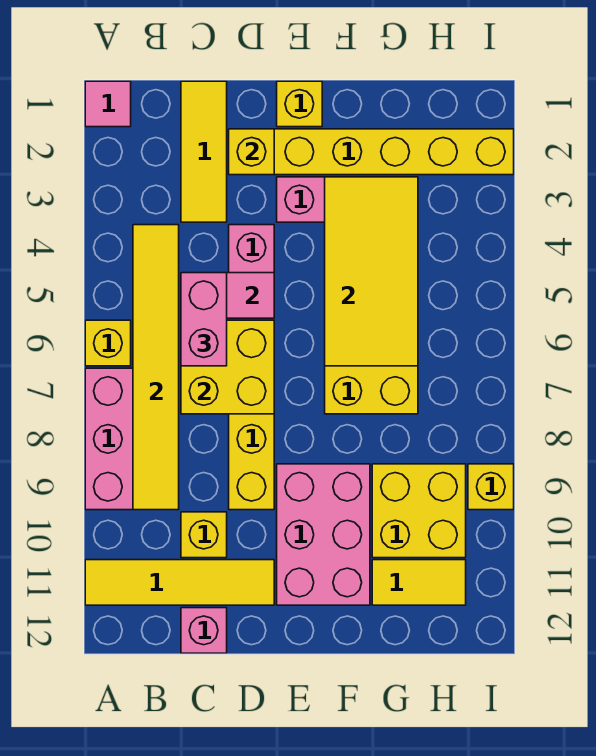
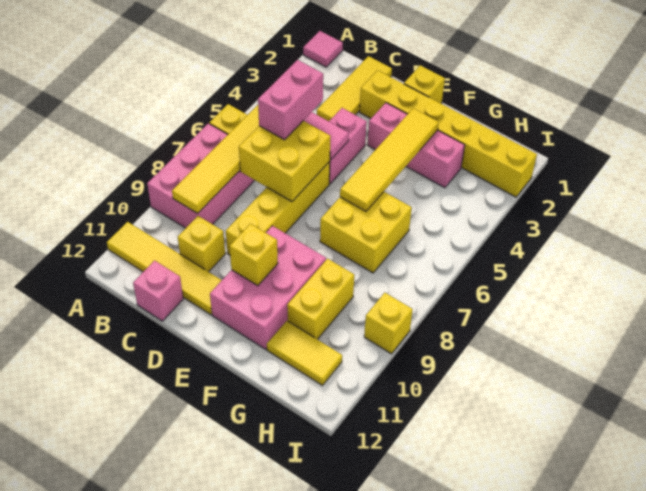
yellow 1x1 brick [229,129,274,175] -> yellow 1x1 brick moved to [230,224,278,286]
yellow 2x4 tile [325,177,418,366] -> yellow 1x4 tile [340,108,439,211]
yellow 2x2 brick [372,464,466,558] -> yellow 1x2 brick [287,259,354,339]

